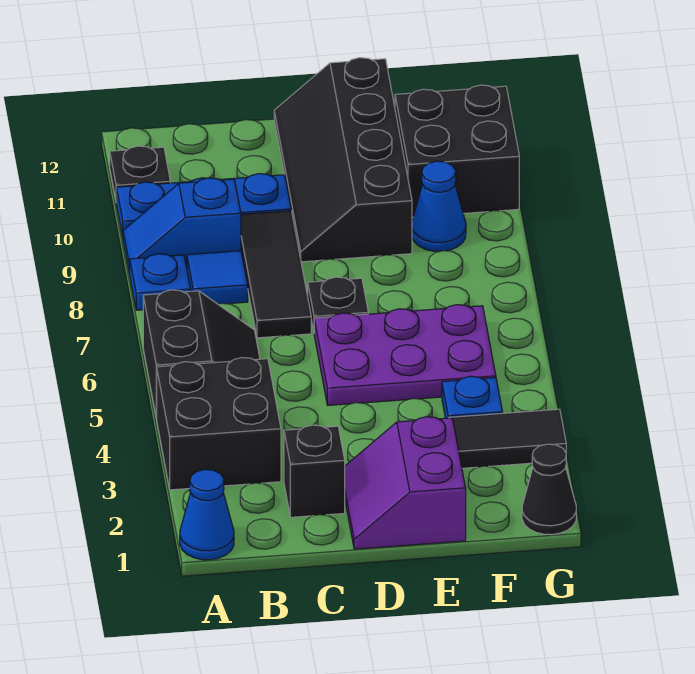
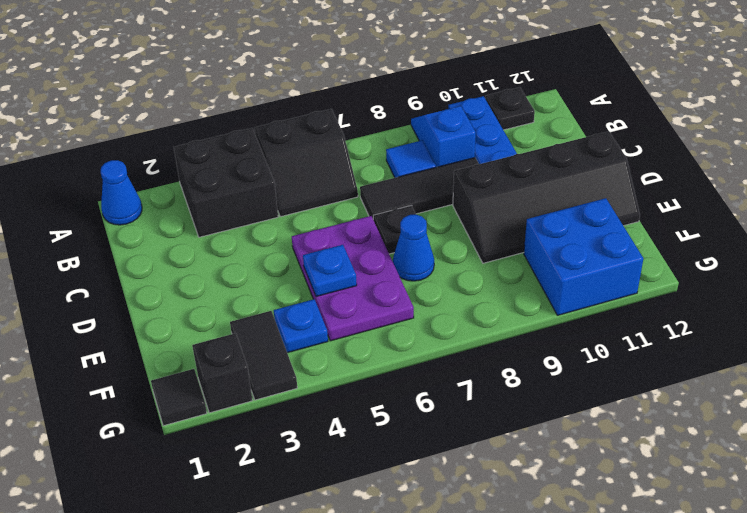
blue 1x1 plate [130,254,191,310] -> blue 1x1 plate moved to [303,245,357,297]
black 1x1 brick [284,425,345,517] -> black 1x1 brick moved to [192,333,253,413]
purple 2x2 slope [345,417,466,549] -> none
black 2x4 slope [274,58,412,262] -> black 2x4 slope turned to [453,131,640,263]
blue 1x1 cone [412,161,466,251] -> blue 1x1 cone moved to [393,215,434,281]
black 2x2 brick [395,85,519,217] -> blue 2x2 brick [524,198,643,315]
black 1x1 cone [522,444,576,535] -> black 1x1 tile [151,369,207,426]

